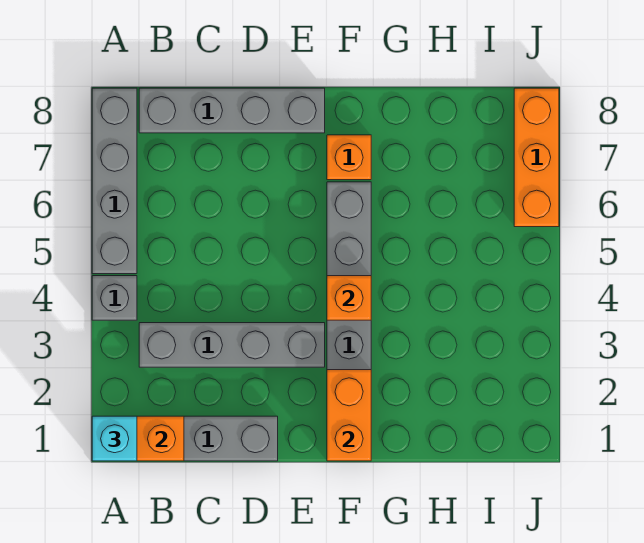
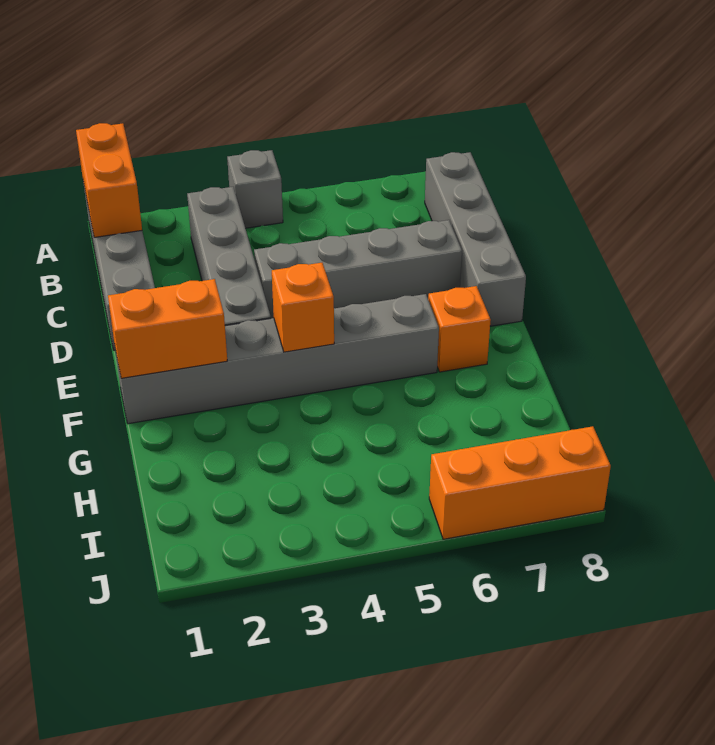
cyan 1x1 brick [92,416,137,461] -> none
grey 1x4 brick [92,88,137,274] -> grey 1x4 brick moved to [254,220,462,318]

